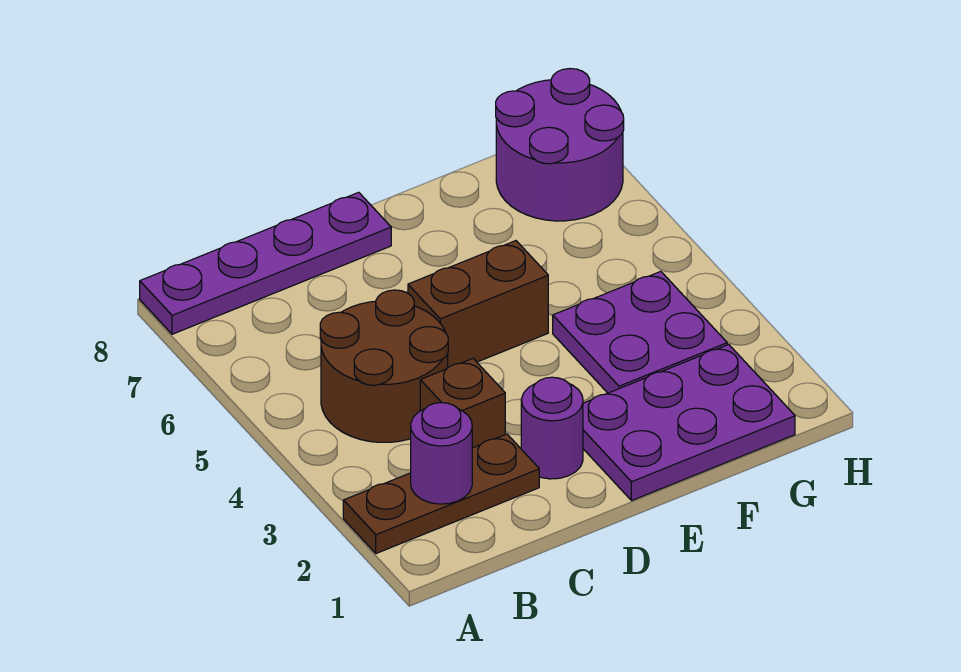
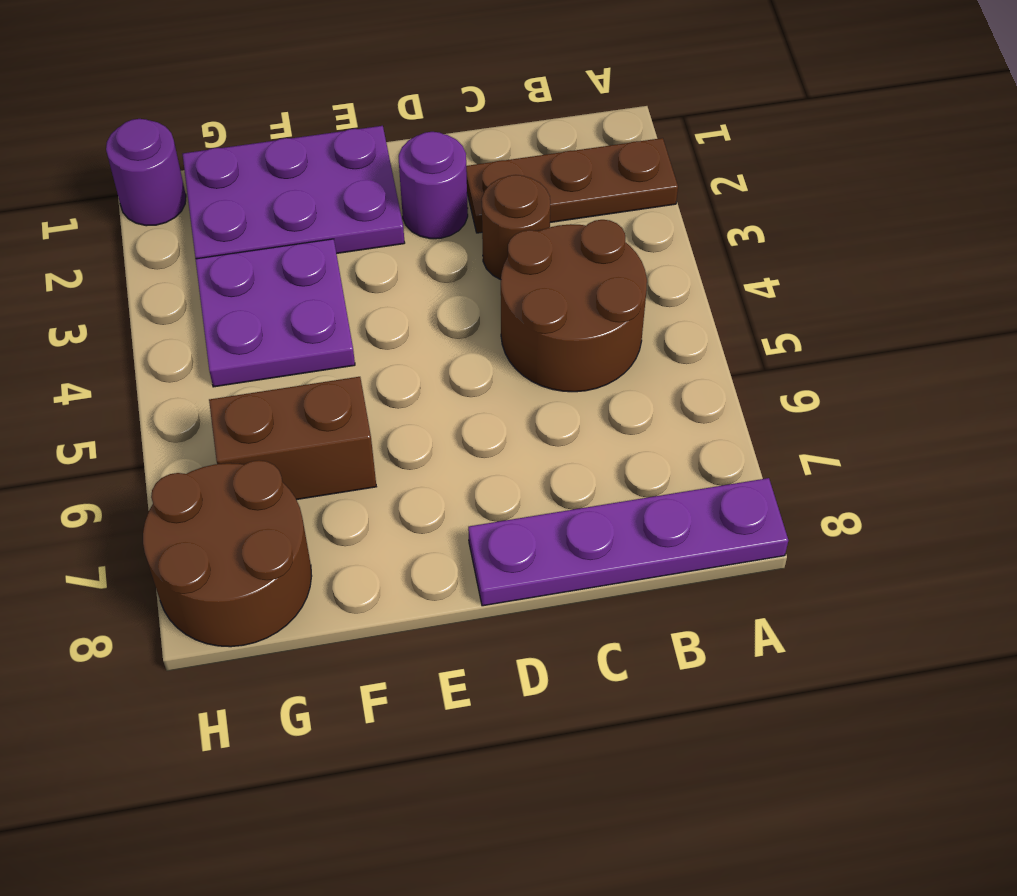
purple 1x1 round brick [411,403,472,504] -> purple 1x1 round brick moved to [106,119,186,226]
brown 1x1 brick [420,359,505,448] -> brown 1x1 round brick [482,175,550,280]
brown 1x2 brick [408,241,548,368] -> brown 1x2 brick moved to [209,377,376,500]
purple 2x2 round brick [496,69,624,221] -> brown 2x2 round brick [143,460,312,647]

